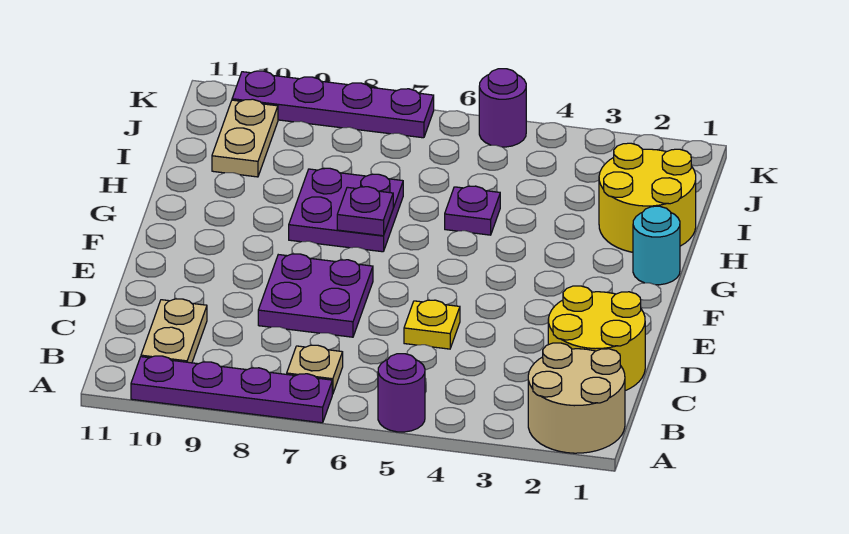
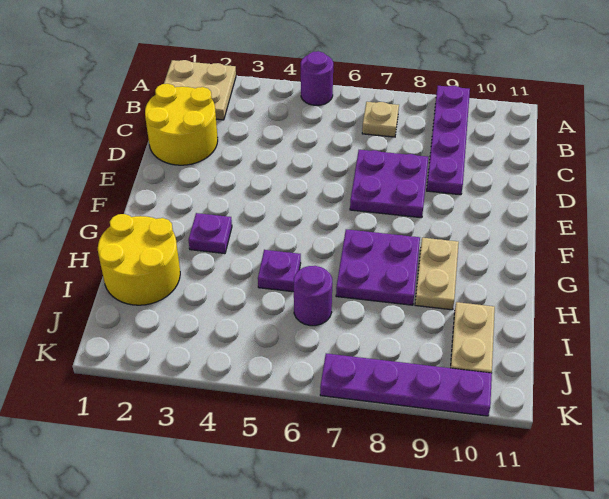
tan 2x2 round brick [528,343,625,453] -> tan 2x2 plate [164,60,236,120]
purple 1x4 plate [131,356,332,423] -> purple 1x4 plate turned to [427,86,470,195]
tan 1x2 plate [141,299,207,363] -> tan 1x2 plate moved to [415,238,459,310]
yellow 1x1 plate [404,300,460,349] -> none
cyan 1x1 round brick [633,206,680,285] -> none
purple 1x1 plate [337,187,393,236] -> purple 1x1 plate moved to [189,213,232,254]
purple 1x1 round brick [479,69,526,147] -> purple 1x1 round brick moved to [294,266,332,326]

